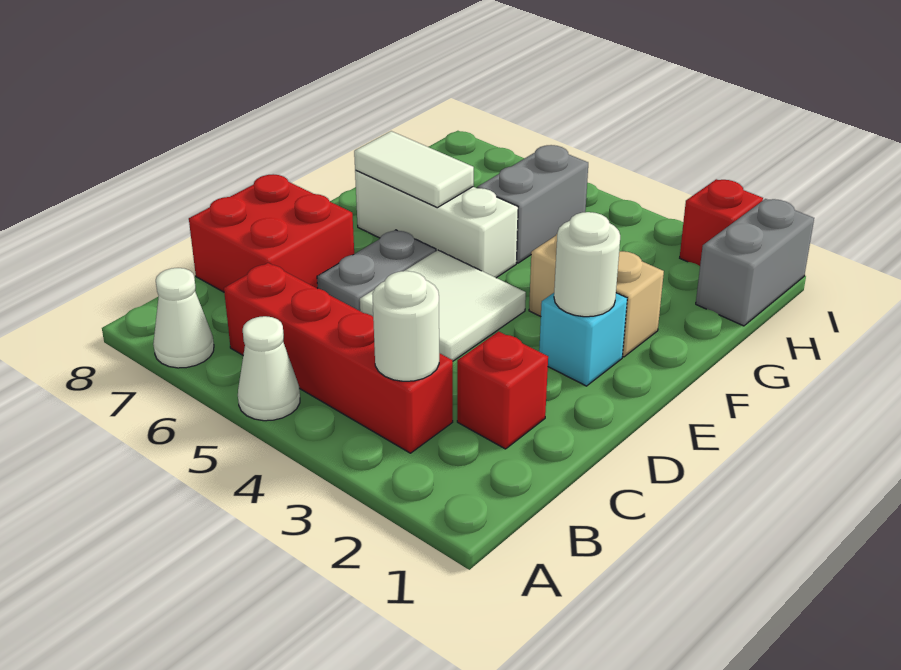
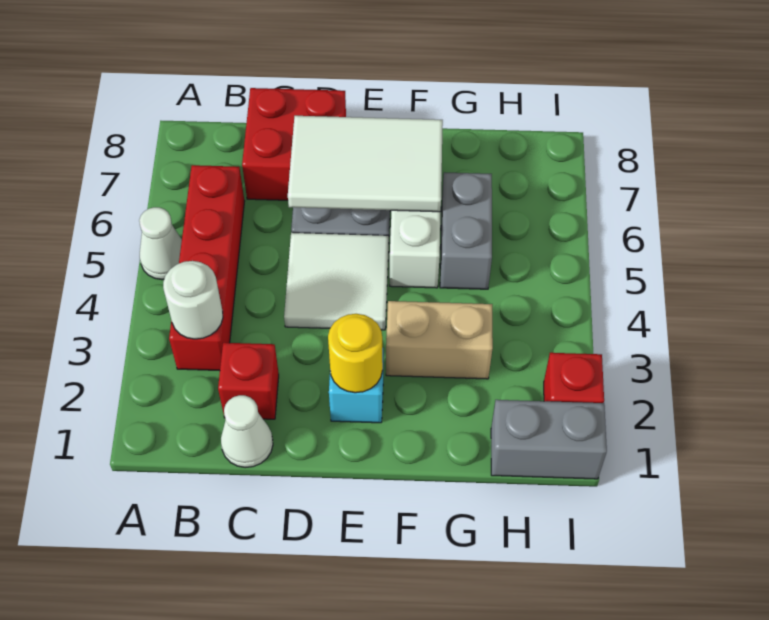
white 1x1 cone [153,268,214,368] -> white 1x1 cone moved to [221,395,273,468]
white 1x1 round brick [554,212,620,317] -> yellow 1x1 round brick [328,314,383,393]
tan 1x2 brick [529,234,664,357] -> tan 1x2 brick turned to [386,301,493,379]
white 1x2 tile [354,131,474,208] -> white 2x3 tile [288,116,443,212]
grey 1x2 brick [477,145,588,263] -> grey 1x2 brick turned to [440,172,492,289]

